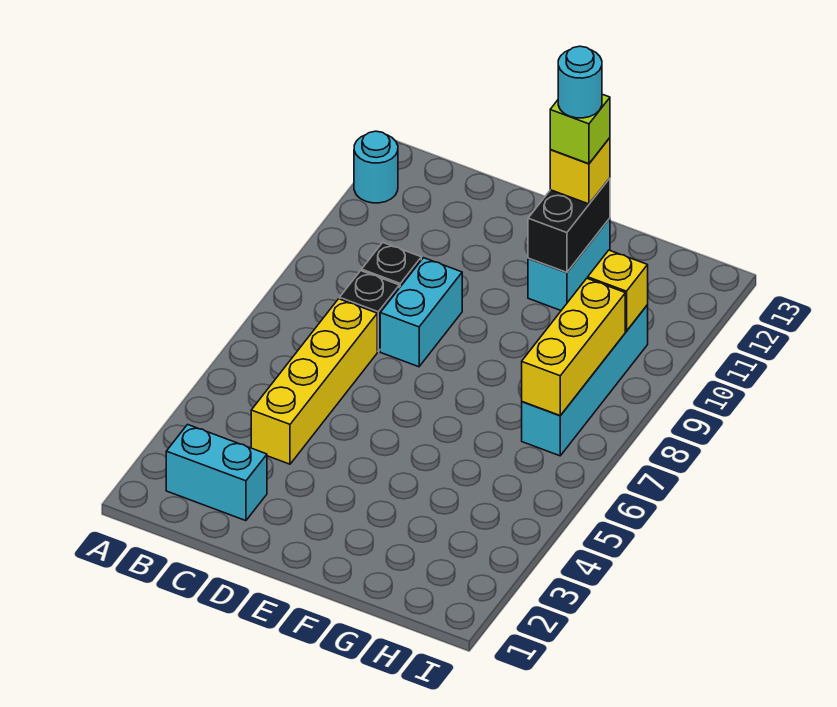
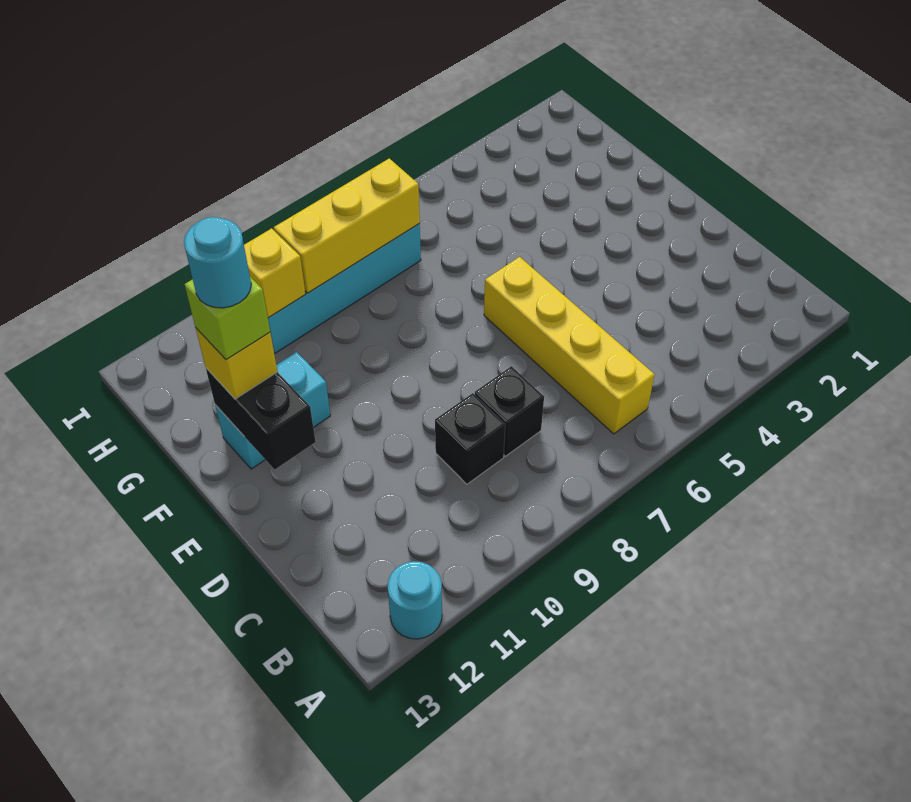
cyan 1x2 brick [166,425,267,521] -> none
yellow 1x4 brick [251,299,377,464] -> yellow 1x4 brick turned to [484,257,655,434]
cyan 1x2 brick [380,258,462,367] -> none
black 1x2 brick [528,178,610,273] -> black 1x2 brick turned to [206,368,316,469]

